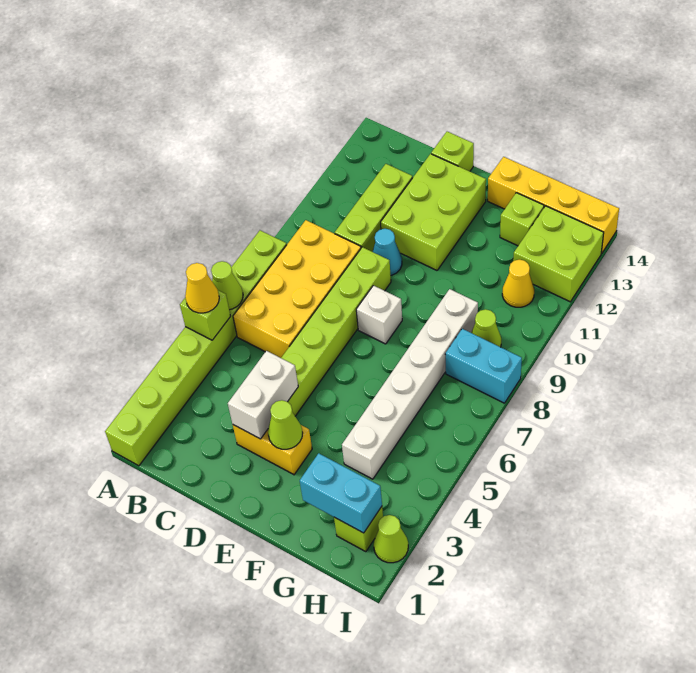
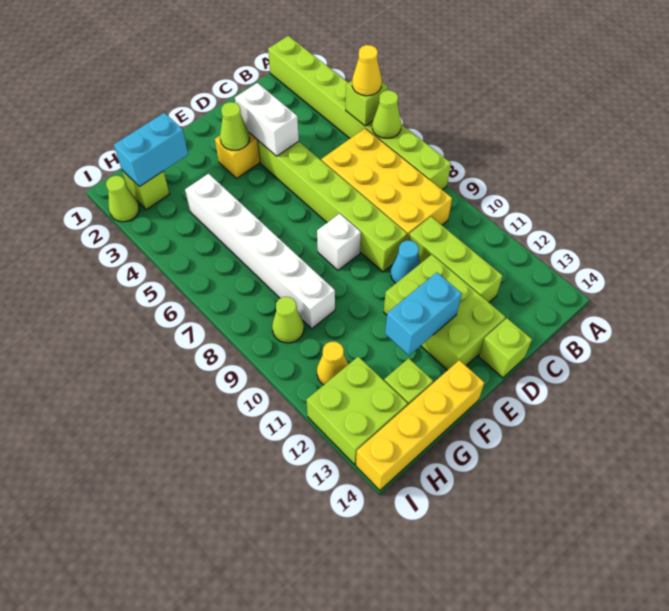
cyan 1x2 brick [445,329,522,403] -> cyan 1x2 brick moved to [385,272,462,355]

